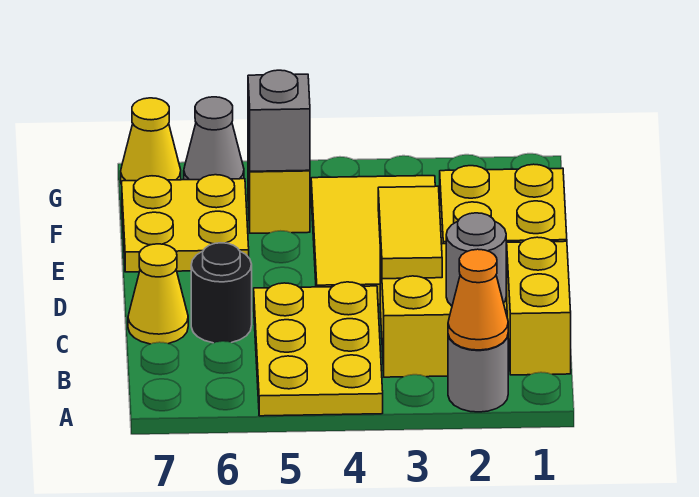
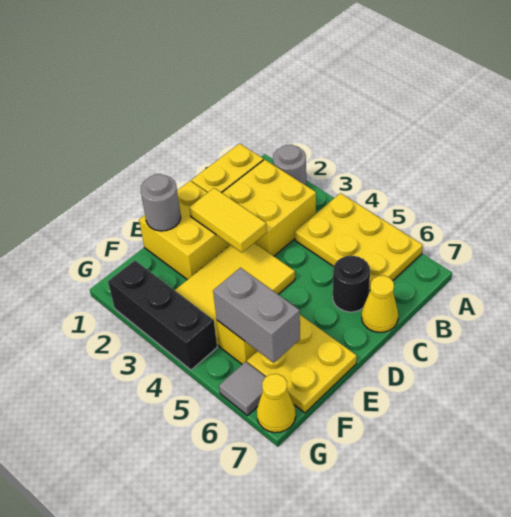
orange 1x1 cone [448,249,508,350] -> none
yellow 2x3 plate [254,282,383,416] -> yellow 2x3 plate turned to [295,193,423,291]
grey 1x1 round brick [446,213,506,306] -> grey 1x1 round brick moved to [141,174,181,231]
yellow 1x2 tile [378,186,442,279] -> yellow 1x2 tile turned to [189,188,267,252]
grey 1x1 brick [248,70,310,171] -> grey 1x2 brick [213,268,300,363]
none -> black 1x3 brick [108,261,217,370]
grey 1x1 cone [184,97,244,180] -> grey 1x1 tile [219,362,265,415]

